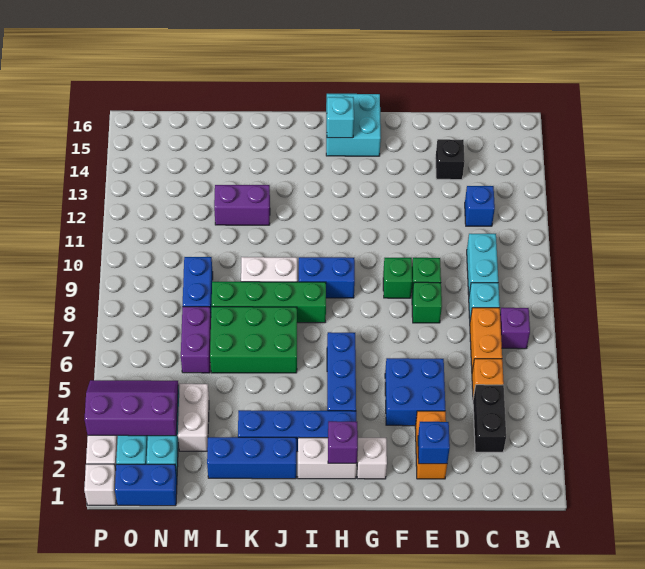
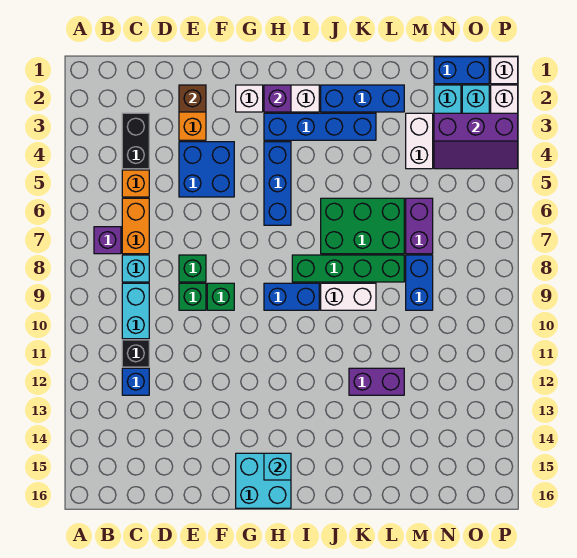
black 1x1 brick [435,139,465,180] -> black 1x1 brick moved to [122,340,149,367]
blue 1x1 brick [418,422,450,464] -> brown 1x1 brick [179,85,206,112]

